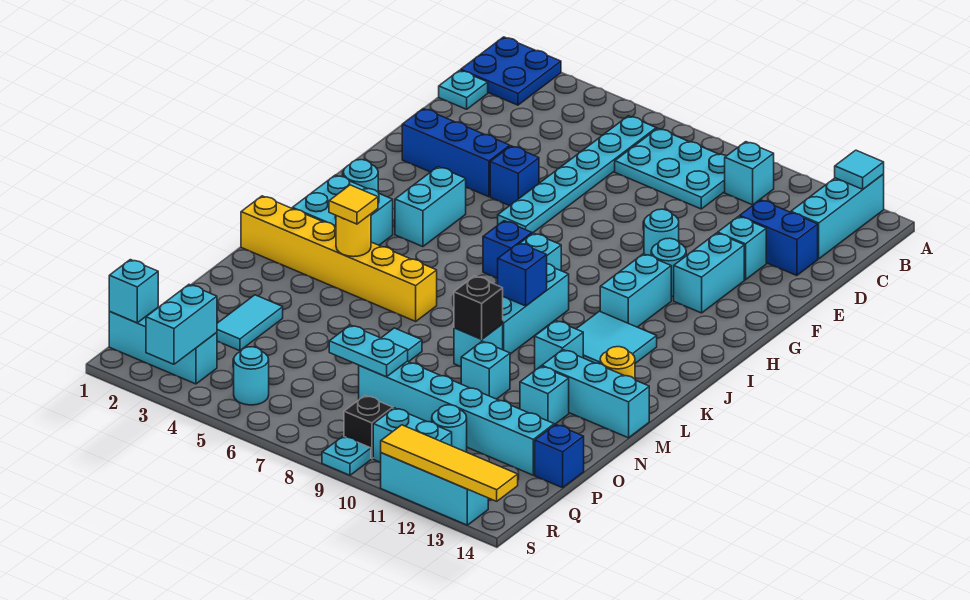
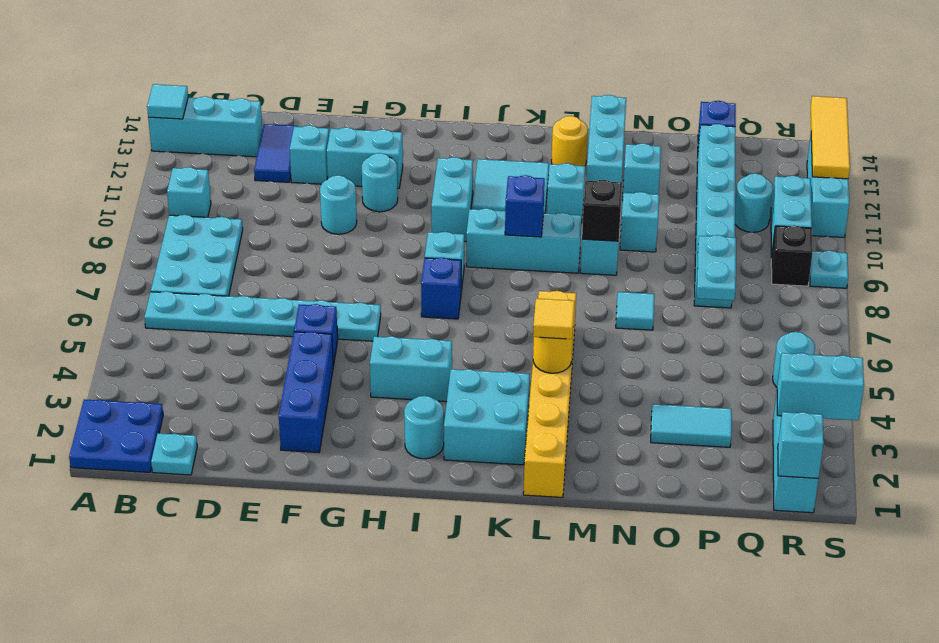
blue 1x2 brick [740,200,818,276] -> blue 1x2 tile [254,124,298,182]
cyan 1x2 brick [600,254,671,327] -> cyan 1x2 brick turned to [431,157,473,241]
yellow 1x4 tile [381,425,518,501] -> yellow 1x3 tile [811,96,850,179]

